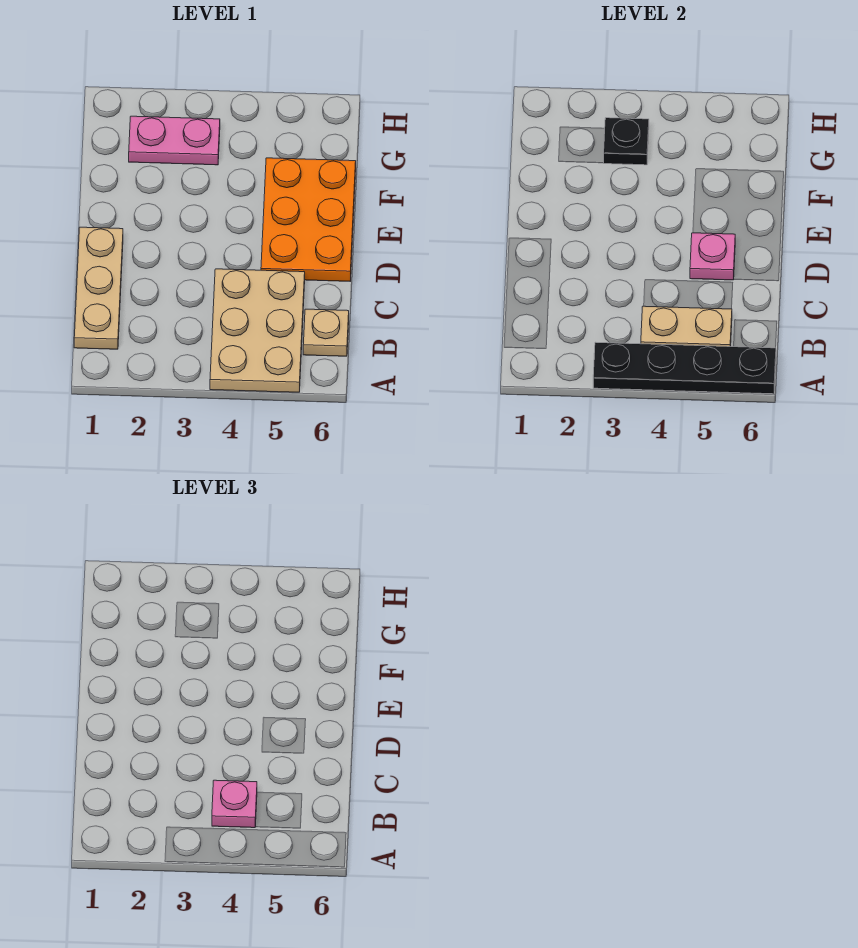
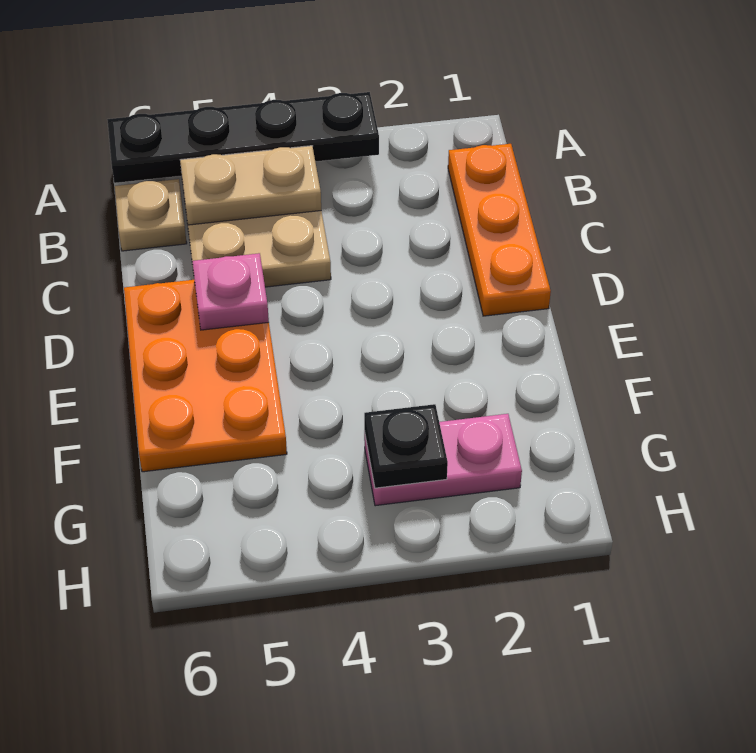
tan 1x3 plate [74,227,123,349] -> orange 1x3 plate [448,144,551,316]
pink 1x1 plate [212,780,257,828] -> none

